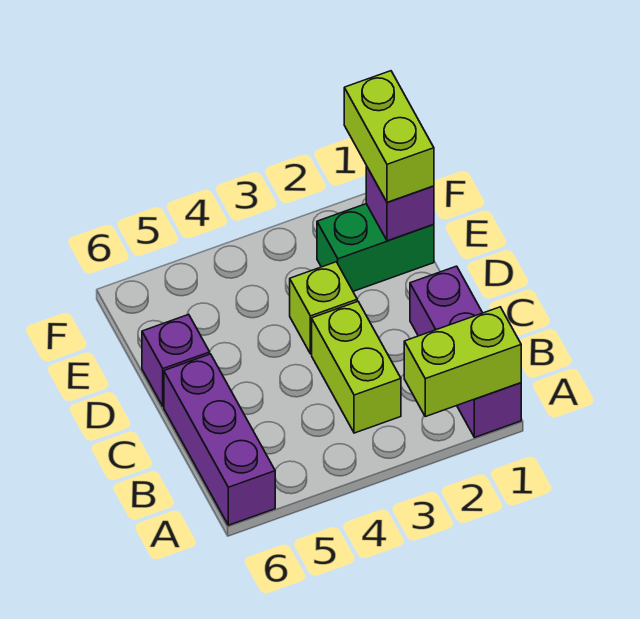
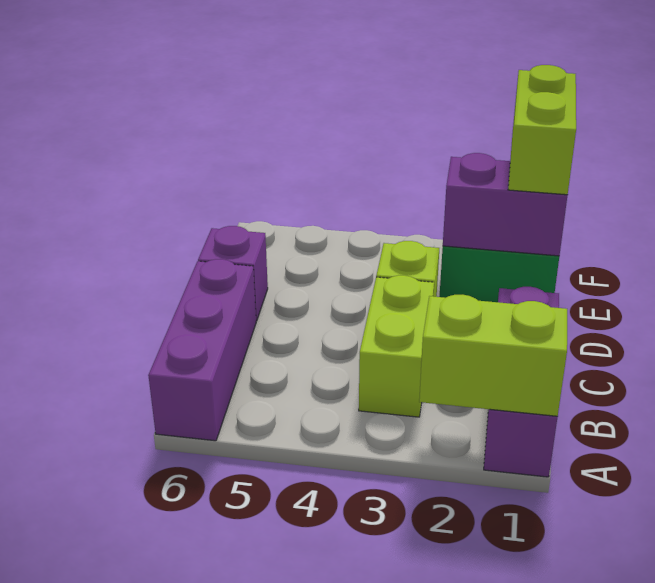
purple 1x1 brick [366,166,434,241] -> purple 1x2 brick [443,153,567,256]

